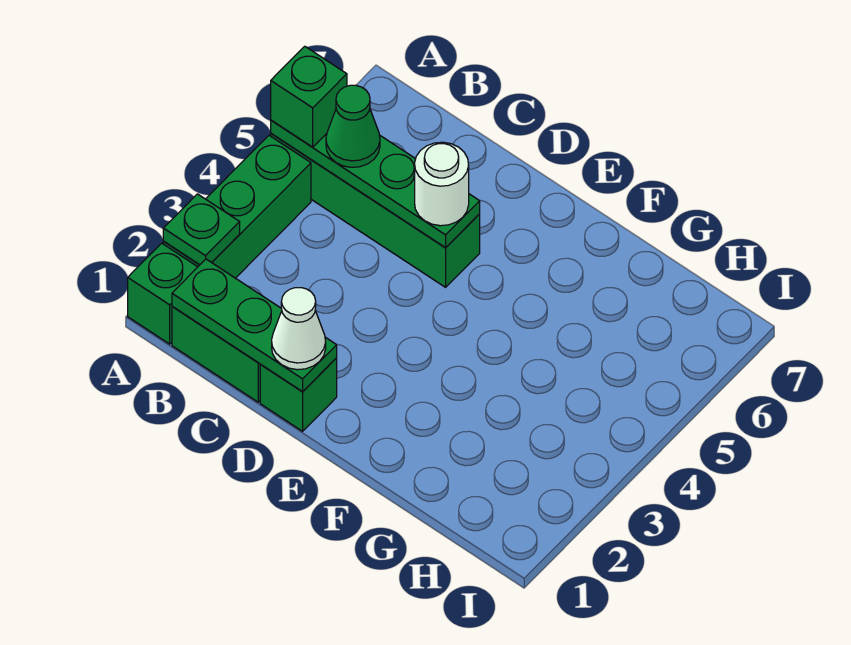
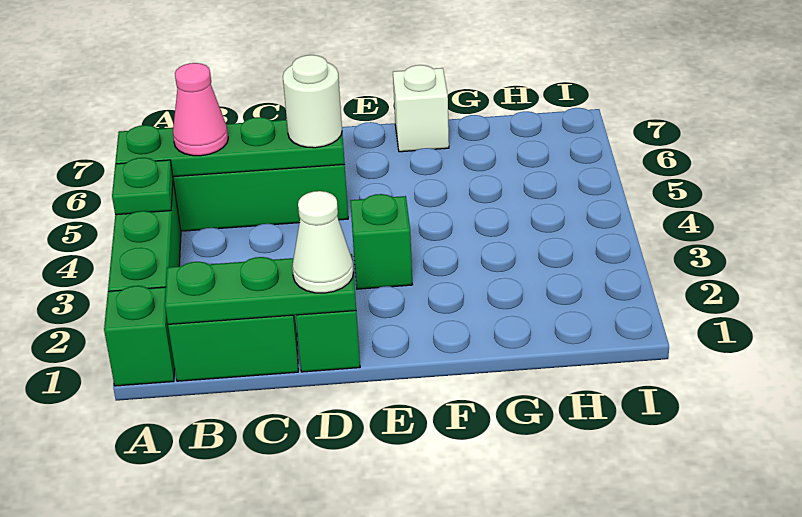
green 1x1 plate [163,194,240,265] -> green 1x1 plate moved to [112,158,173,215]
green 1x1 brick [271,46,347,147] -> green 1x1 brick moved to [350,194,412,289]
green 1x1 cone [326,85,380,167] -> pink 1x1 cone [173,63,228,156]
none -> white 1x1 brick [393,65,449,152]

